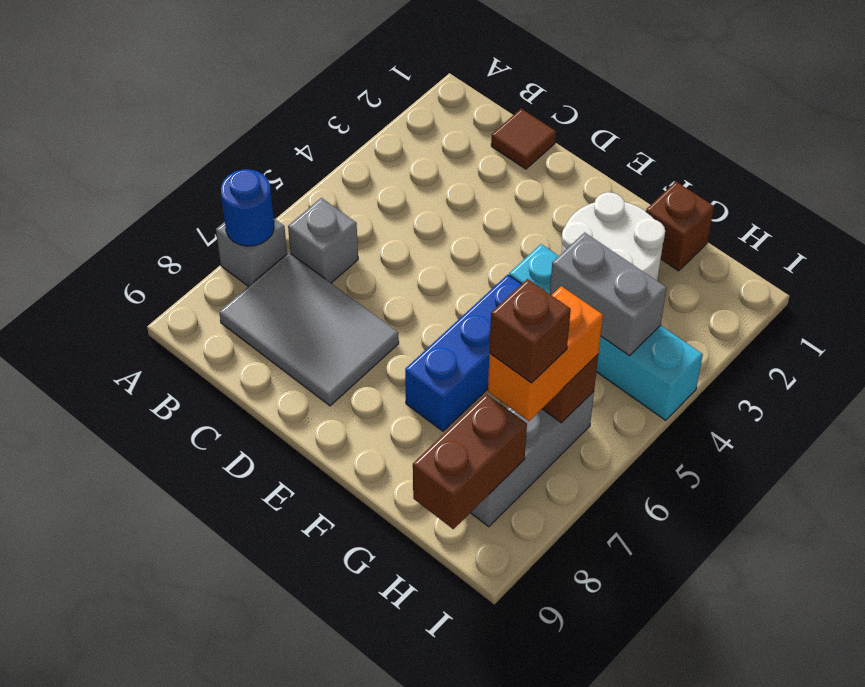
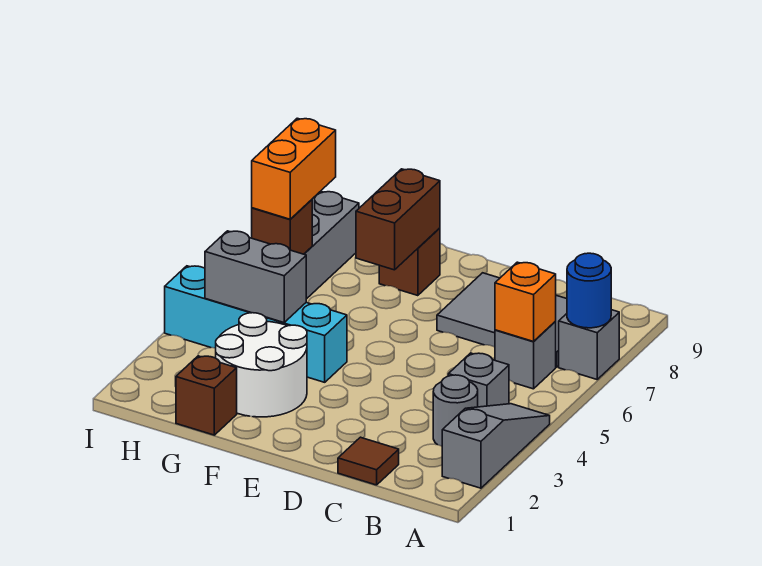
none -> grey 1x3 slope [442,404,550,488]
none -> grey 1x1 round brick [433,375,478,446]
none -> grey 1x1 brick [448,353,509,407]
none -> orange 1x1 brick [495,262,556,342]
blue 1x3 brick [405,275,521,431] -> none
brown 1x1 brick [489,279,571,383] -> brown 1x1 brick moved to [379,228,440,296]
brown 1x2 brick [413,394,527,529] -> brown 1x2 brick moved to [356,169,440,270]

